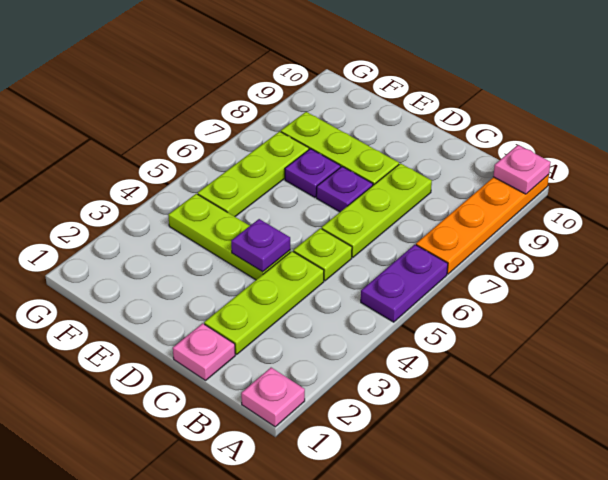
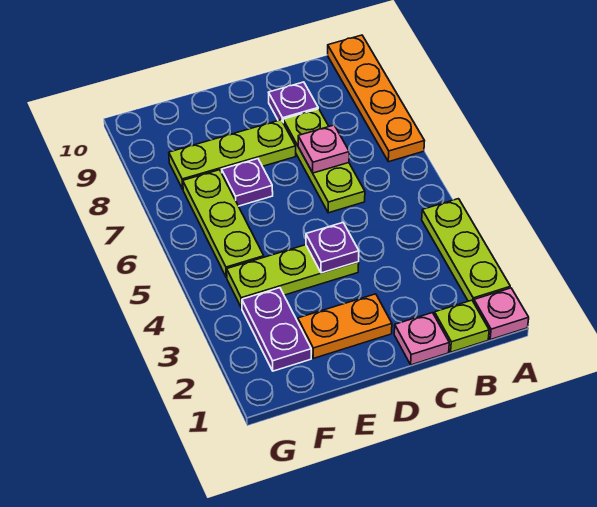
purple 1x2 plate [361,245,448,322] -> purple 1x2 plate moved to [242,288,311,371]
pink 1x1 plate [493,145,551,194] -> pink 1x1 plate moved to [298,125,349,173]
lime 1x3 plate [204,251,324,354] -> lime 1x3 plate moved to [422,199,510,302]
lime 1x1 plate [293,228,352,281] -> lime 1x1 plate moved to [434,300,489,352]
none -> orange 1x2 plate [298,294,392,358]
purple 1x1 plate [316,167,373,212] -> purple 1x1 plate moved to [269,82,318,121]

